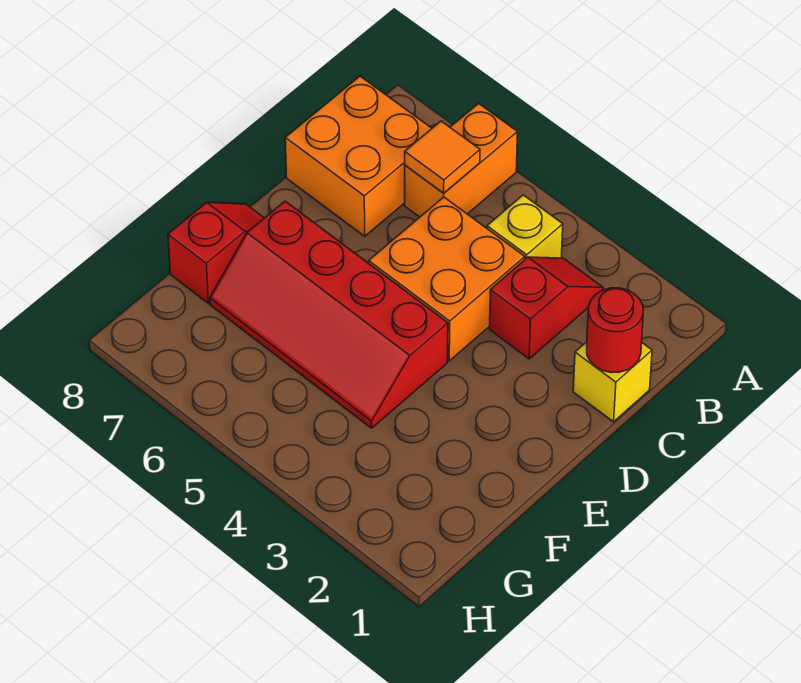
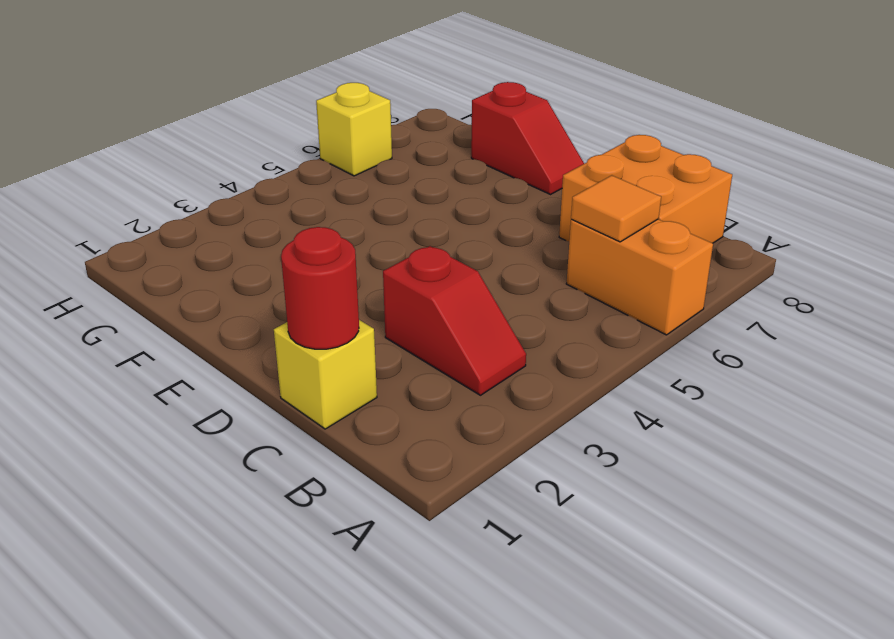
yellow 1x1 brick [487,195,563,259] -> yellow 1x1 brick moved to [316,83,392,176]
orange 2x2 brick [369,197,525,361] -> none
red 2x4 slope [210,201,448,428] -> none

